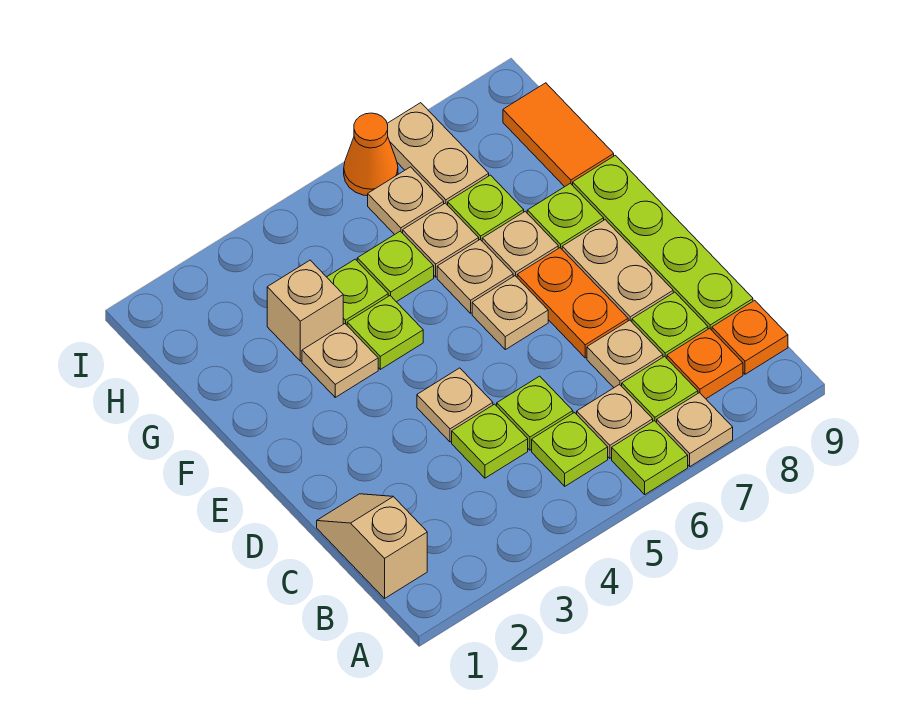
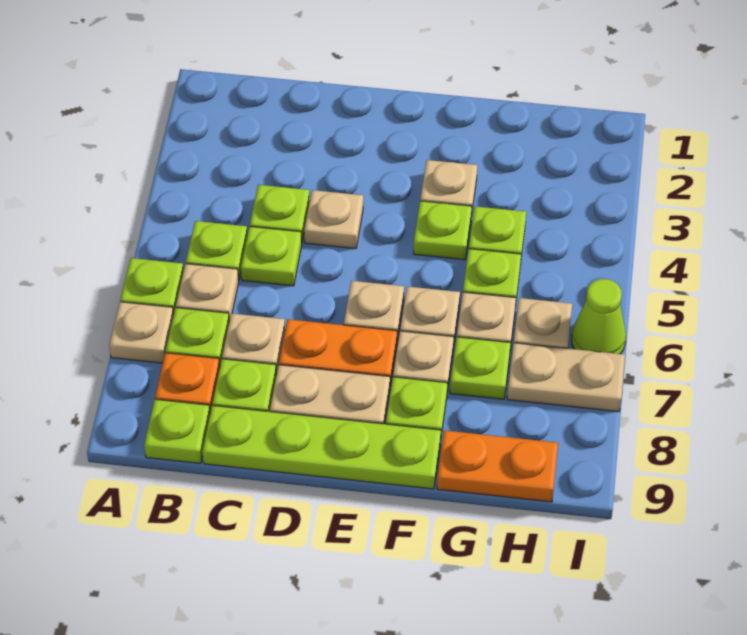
tan 1x2 slope [317,494,427,598] -> none
orange 1x1 plate [712,300,788,374] -> lime 1x1 plate [144,399,210,464]
tan 1x1 brick [267,260,343,361] -> none
orange 1x2 tile [503,83,614,187] -> orange 1x2 plate [437,430,558,502]
orange 1x1 cone [344,113,398,196] -> lime 1x1 cone [572,279,626,354]

